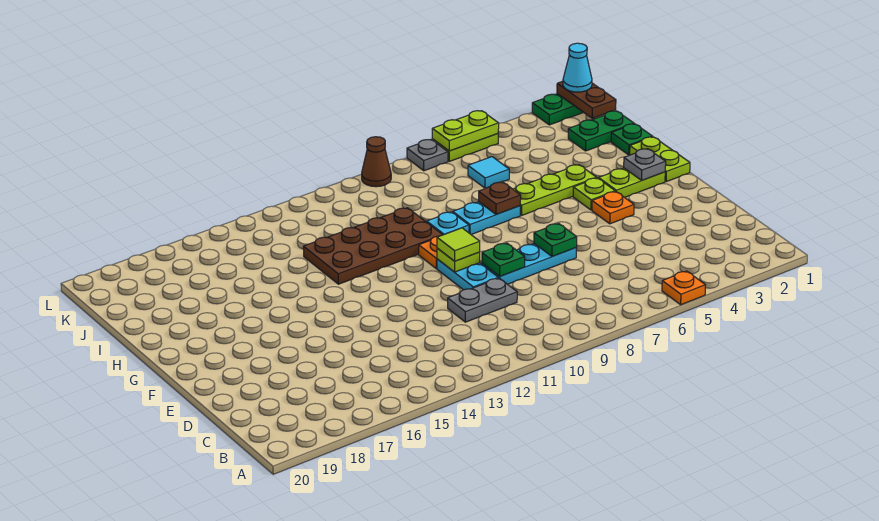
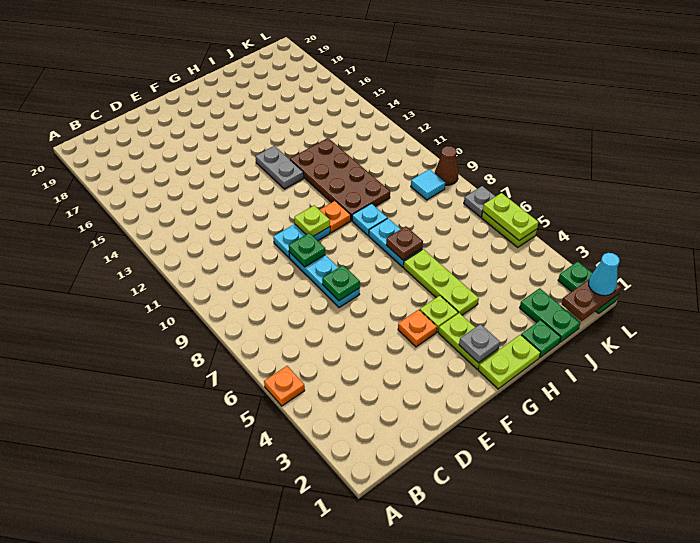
grey 1x2 plate [448,278,517,322] -> grey 1x2 plate moved to [255,146,304,189]
lime 1x1 tile [437,228,480,261] -> none
cyan 1x1 tile [468,157,509,188] -> cyan 1x1 tile moved to [411,170,445,200]

